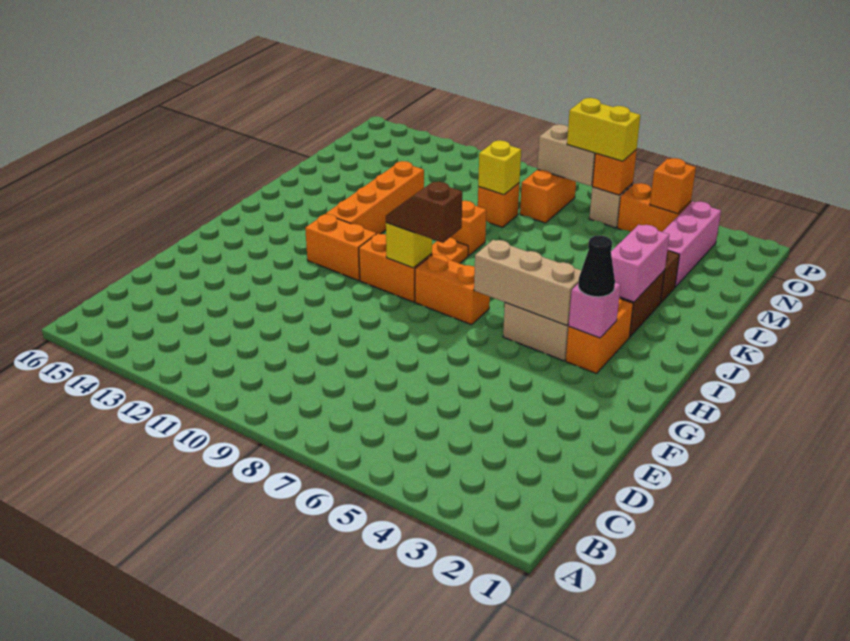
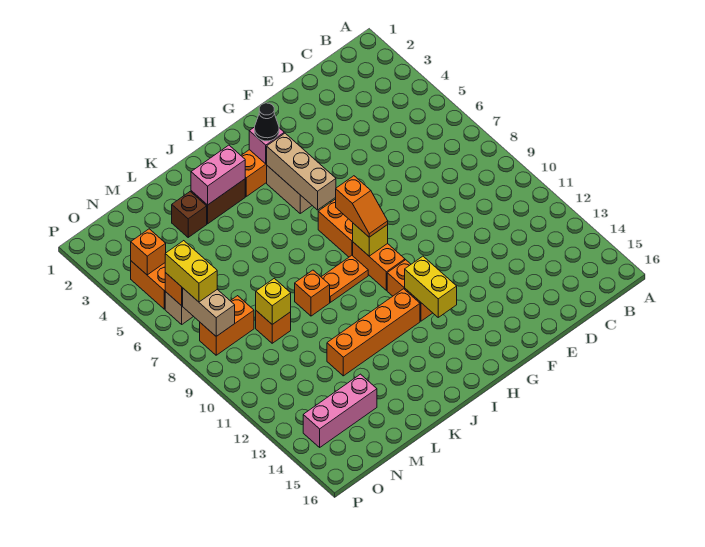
brown 1x2 slope [386,182,462,243] -> orange 1x2 slope [336,176,388,237]
none -> yellow 1x2 brick [405,256,457,317]
pink 1x3 brick [663,202,721,287] -> pink 1x3 brick moved to [303,374,377,447]

